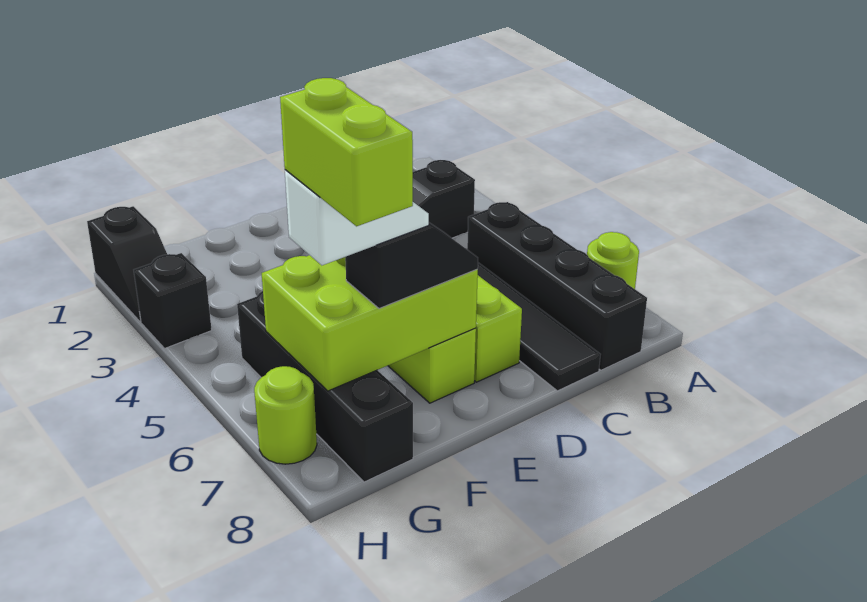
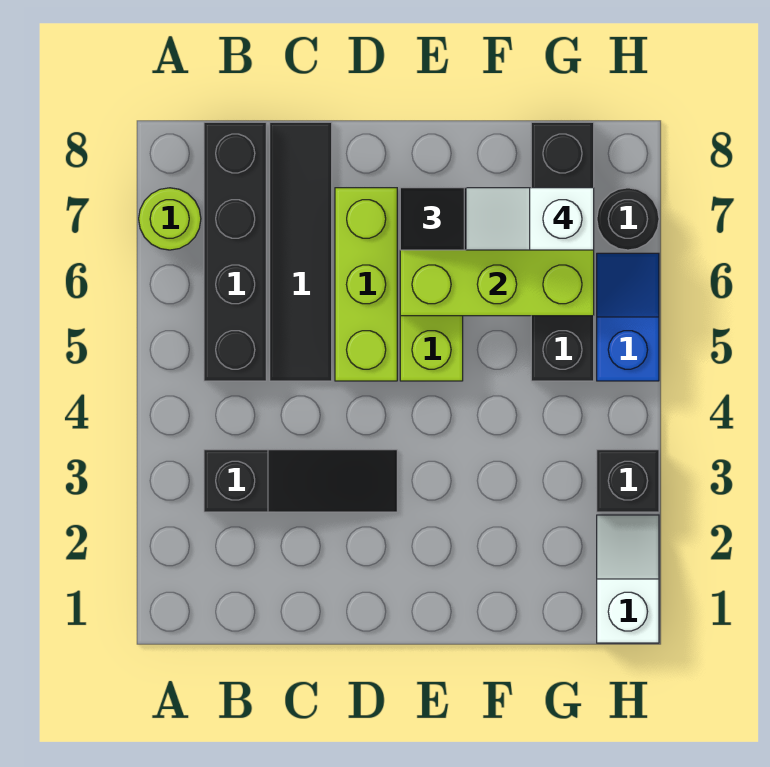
lime 1x2 brick [280,78,413,226] -> none
black 1x2 slope [87,206,167,322] -> white 1x2 slope [597,515,659,643]
none -> blue 1x2 slope [597,253,659,381]
lime 1x1 round brick [254,366,317,464] -> black 1x1 round brick [597,188,659,250]

